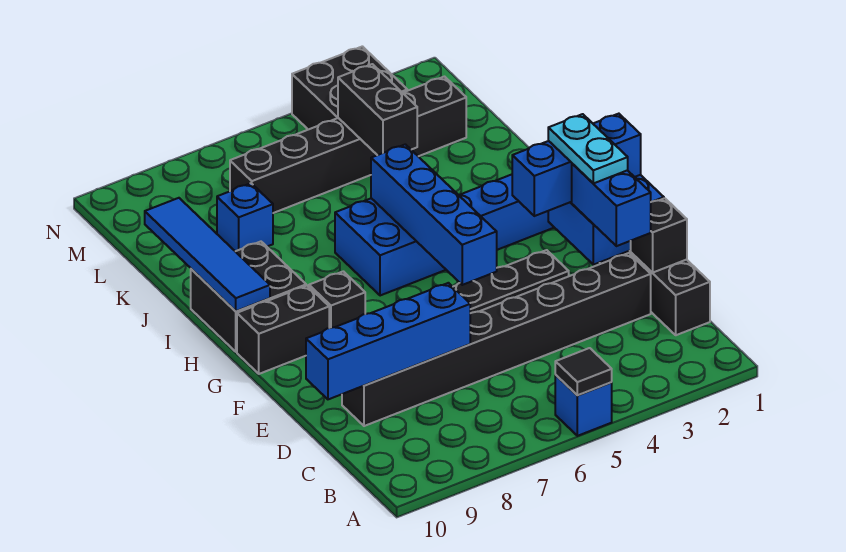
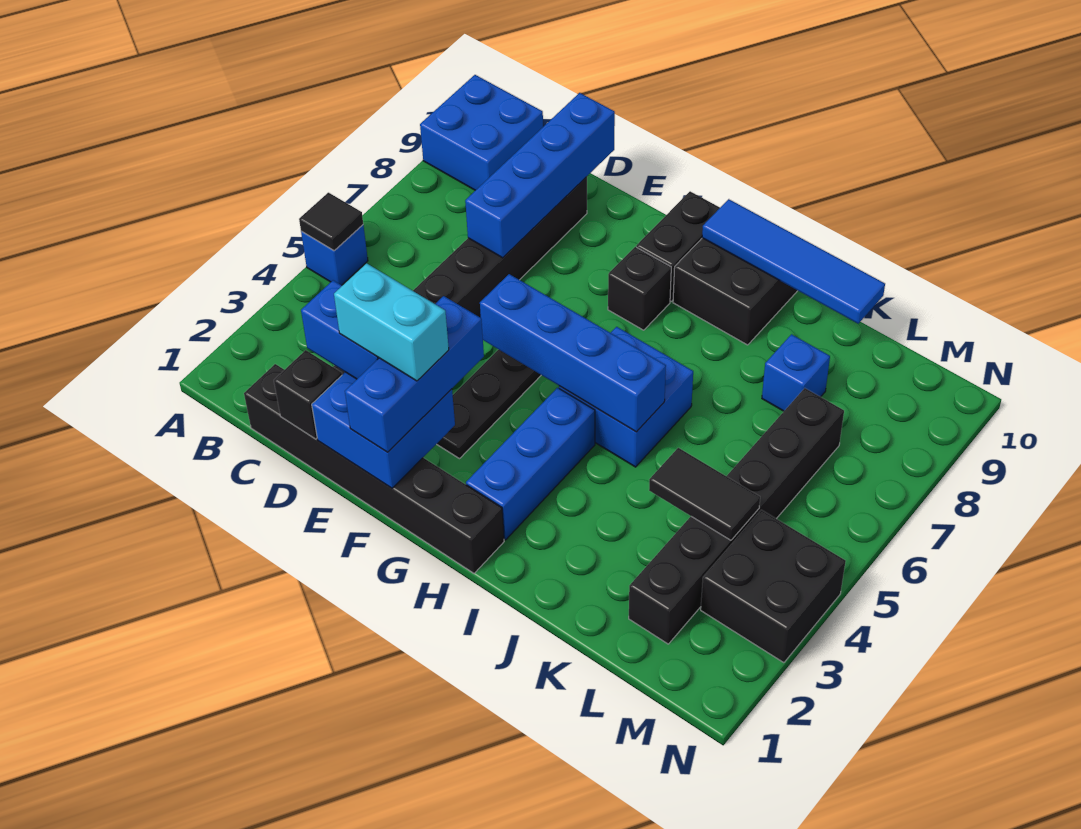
none -> blue 2x2 brick [420,75,543,190]
cyan 1x2 plate [548,114,628,183] -> cyan 1x2 brick [334,263,449,381]
black 1x2 brick [338,64,417,155] -> black 1x2 tile [649,448,760,540]

